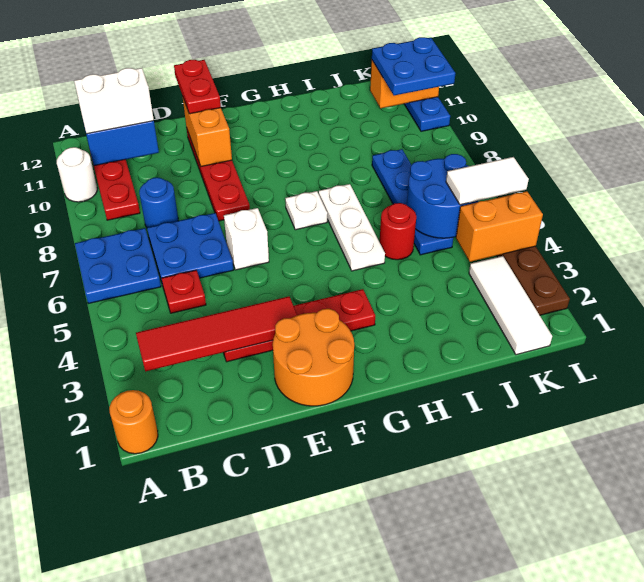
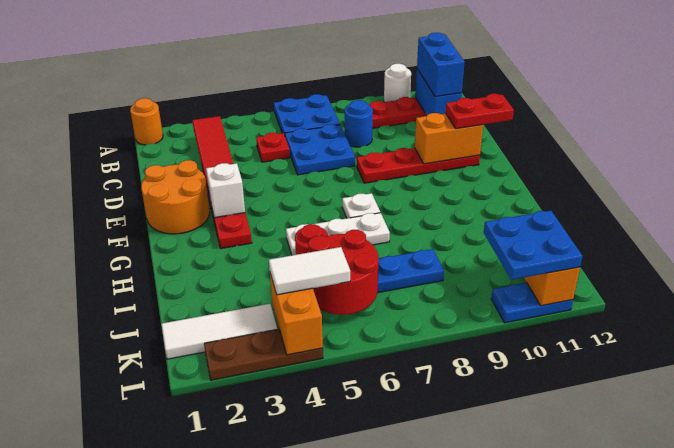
white 1x2 brick [74,68,154,134] -> blue 1x2 brick [417,33,465,97]
white 1x1 brick [224,208,269,270] -> white 1x1 brick moved to [206,163,245,218]
blue 2x2 round brick [407,154,478,238] -> red 2x2 round brick [307,230,378,315]
white 1x2 tile [446,157,529,205] -> white 1x2 tile turned to [269,247,350,295]

